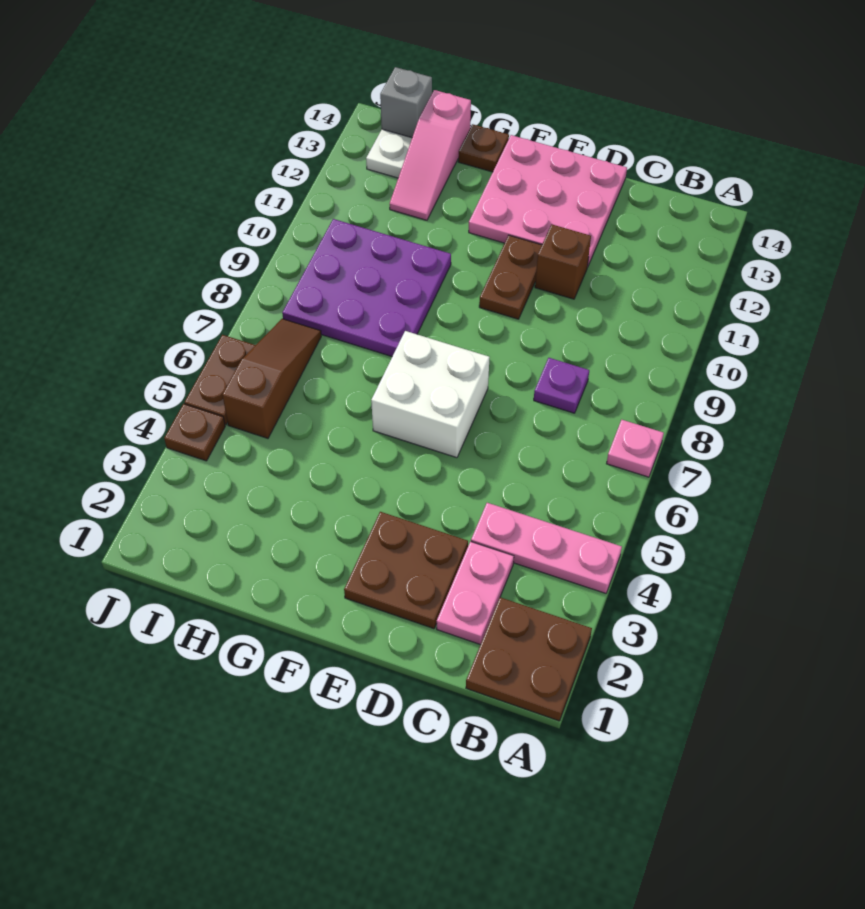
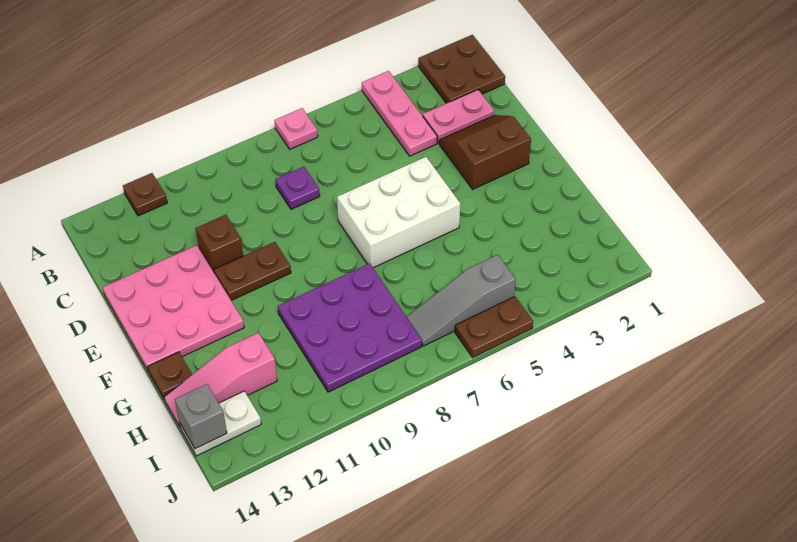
brown 2x2 plate [344,512,468,629] -> brown 2x2 slope [439,115,531,189]
white 2x2 brick [371,331,490,458] -> white 2x3 brick [337,157,460,268]
pink 1x3 slope [390,90,471,220] -> pink 1x3 slope turned to [164,333,277,427]
brown 1x3 slope [222,319,321,438] -> grey 1x3 slope [407,255,516,346]
brown 1x1 plate [164,404,225,461] -> brown 1x1 plate moved to [123,173,167,216]

